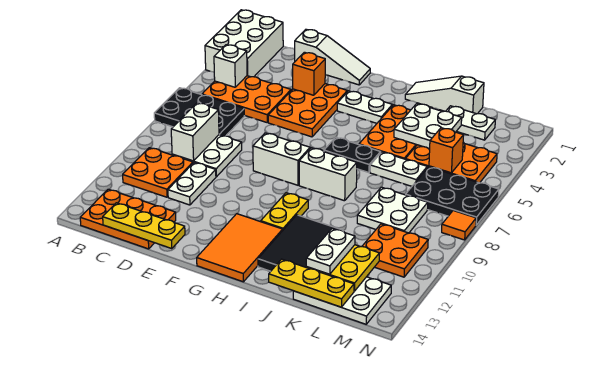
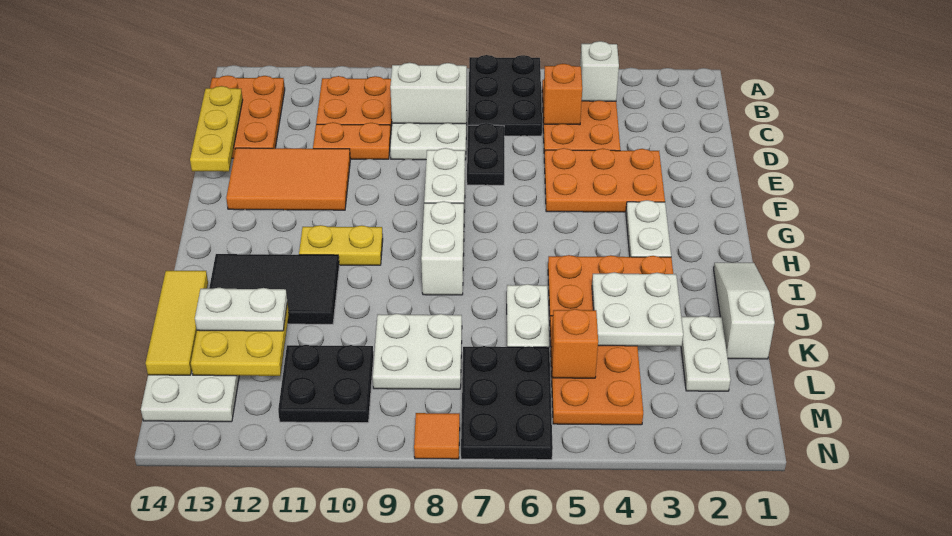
white 2x3 brick [205,10,283,77] -> none
white 1x3 slope [295,29,370,85] -> none
white 1x2 plate [168,162,216,205] -> orange 1x2 plate [313,122,391,159]
orange 1x1 brick [293,52,325,95] -> orange 1x1 brick moved to [543,64,582,125]
orange 2x3 tile [197,214,283,282] -> orange 2x3 tile moved to [226,148,350,210]
black 1x2 plate [324,137,380,173] -> black 1x2 plate moved to [467,123,504,185]
yellow 1x3 plate [269,259,354,307] -> yellow 1x3 tile [146,271,208,375]
orange 2x2 plate [362,224,428,277] -> black 2x2 plate [278,345,374,423]

